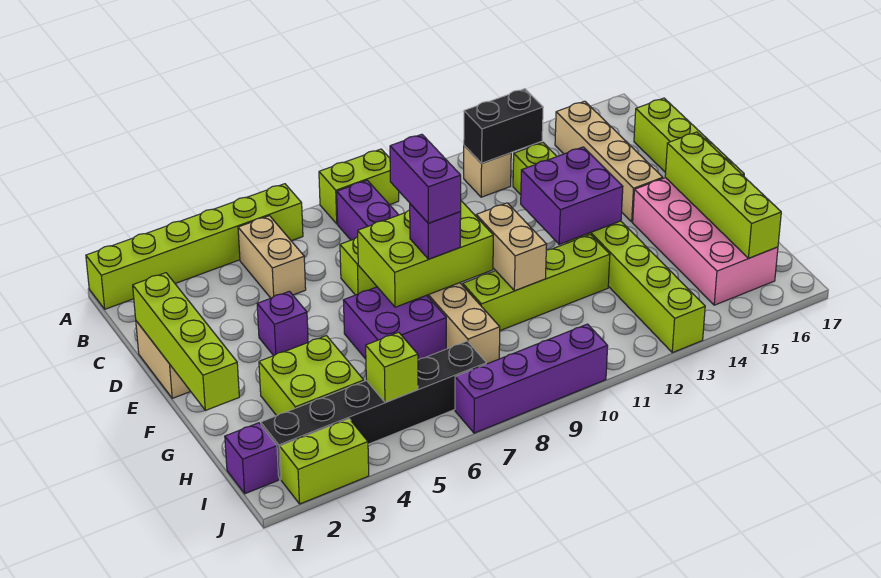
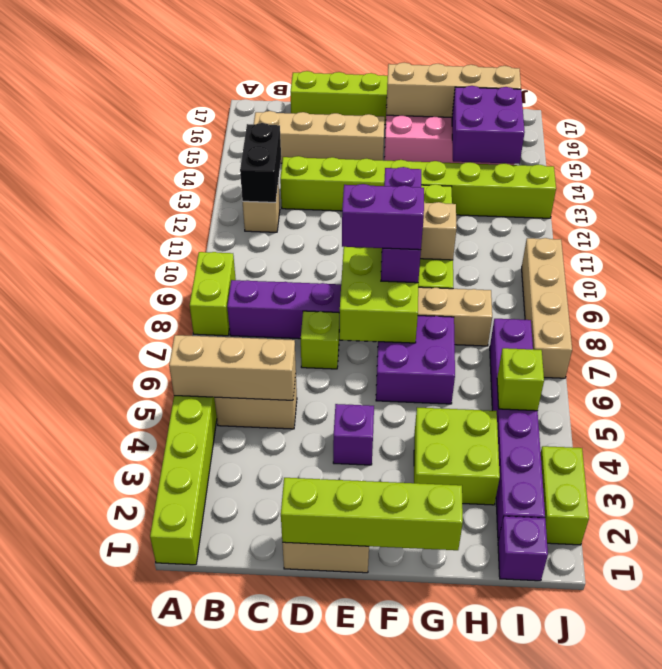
none -> tan 1x3 brick [169,335,296,400]
purple 2x2 brick [521,147,623,244] -> purple 2x2 brick moved to [452,86,525,164]
purple 1x1 brick [410,204,461,259] -> purple 1x3 brick [381,167,421,283]
lime 1x4 brick [665,132,781,258] -> tan 1x4 brick [386,63,521,117]
black 1x6 brick [261,341,486,479] -> purple 1x6 brick [490,319,545,541]
purple 1x4 brick [455,324,608,433] -> tan 1x4 brick [522,238,572,378]

